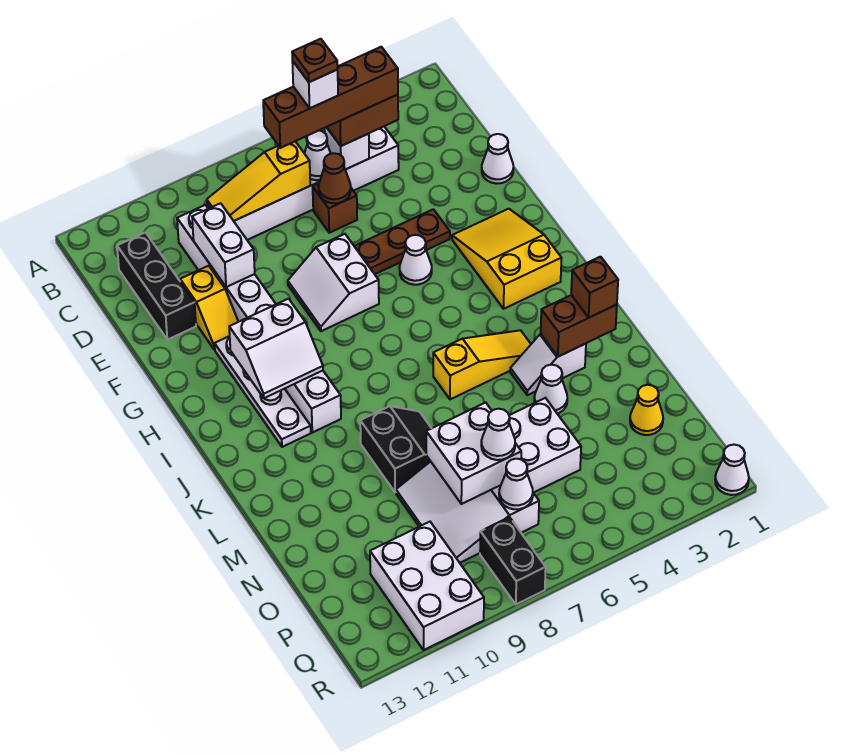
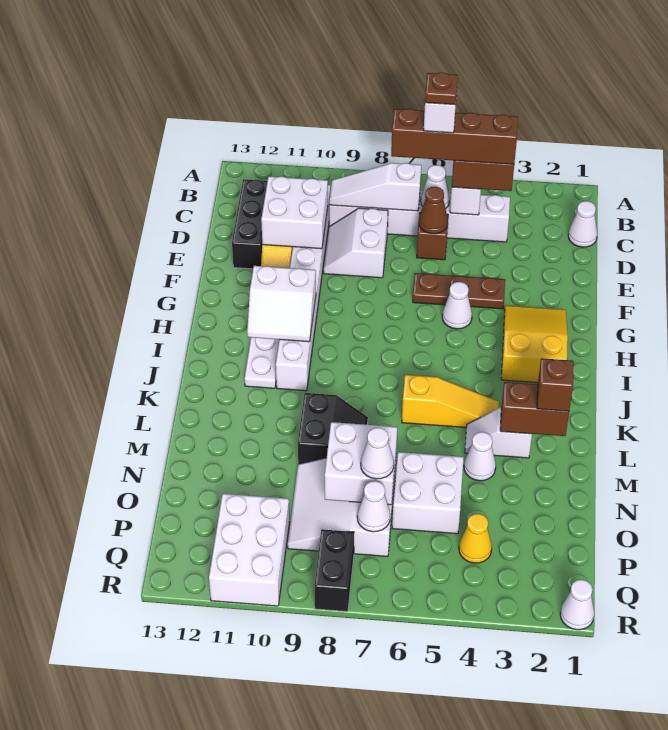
yellow 1x3 slope [207,141,310,221] -> white 1x3 slope [329,163,421,211]
white 1x2 brick [192,203,255,287] -> white 2x2 brick [261,176,328,249]
white 1x1 cone [482,134,513,184] -> white 1x1 cone moved to [568,201,597,247]
white 2x2 slope [288,234,379,331] -> white 2x2 slope moved to [324,208,388,278]
yellow 1x1 cone [630,385,663,435] -> yellow 1x1 cone moved to [459,514,492,563]

